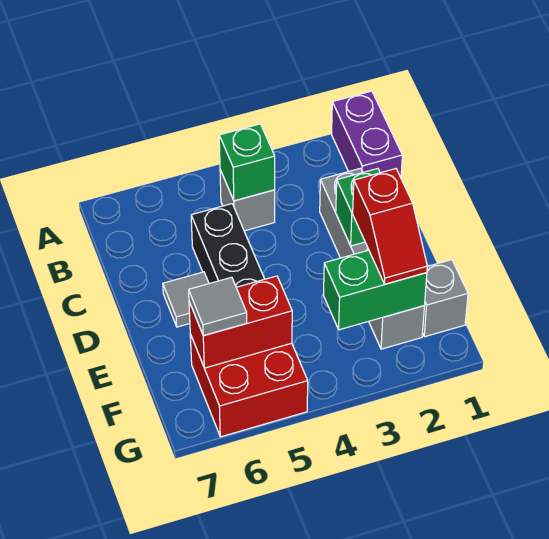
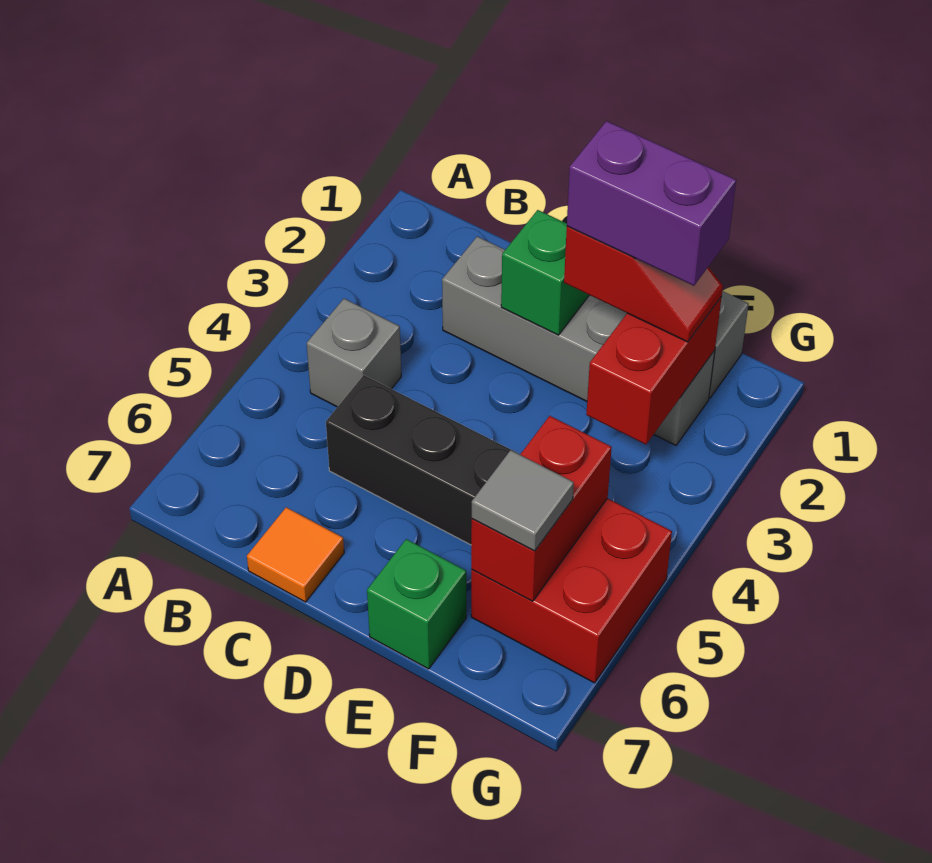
purple 1x2 brick [332,91,402,177] -> purple 1x2 brick moved to [567,121,736,286]
green 1x1 brick [219,124,275,201] -> green 1x1 brick moved to [367,539,466,669]
none -> orange 1x1 tile [247,507,344,602]
grey 1x1 tile [163,272,209,327] -> none
green 1x2 brick [324,250,427,330] -> red 1x2 brick [586,297,722,444]

